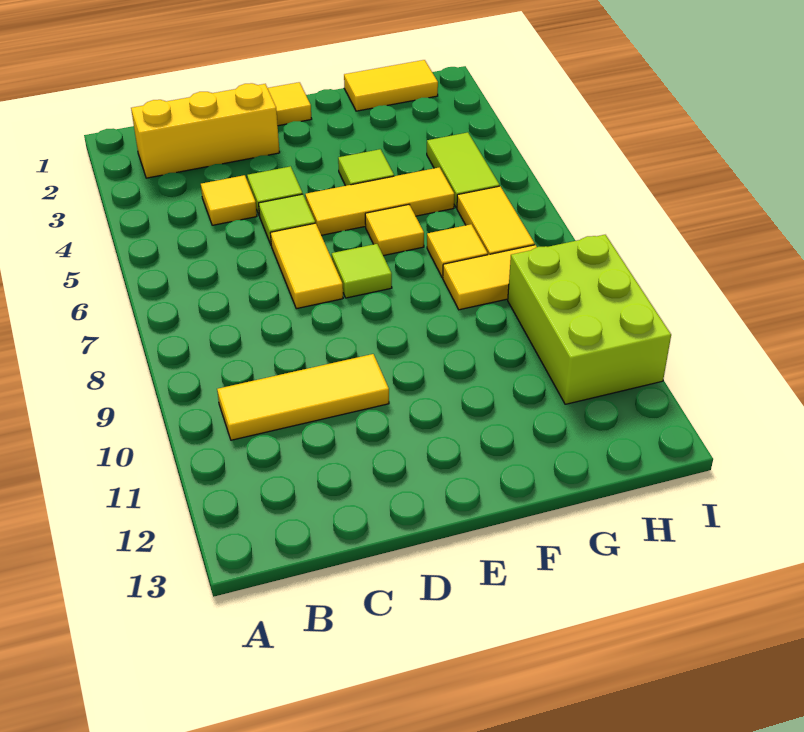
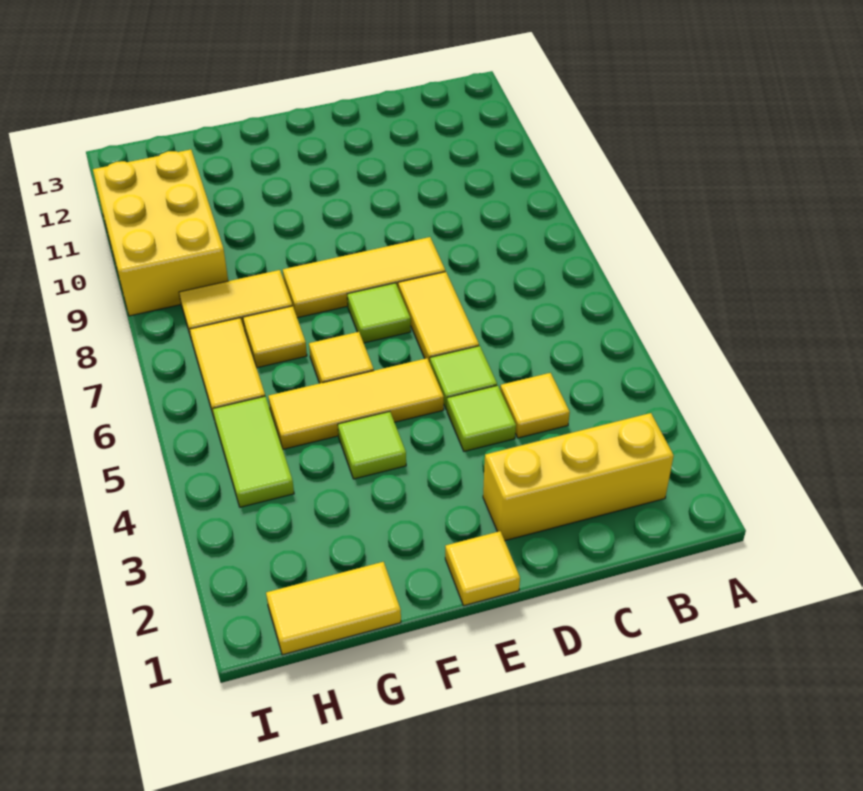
yellow 1x3 tile [217,354,389,440] -> yellow 1x3 tile moved to [283,237,445,318]
lime 2x3 brick [508,235,671,404] -> yellow 2x3 brick [93,150,228,316]

